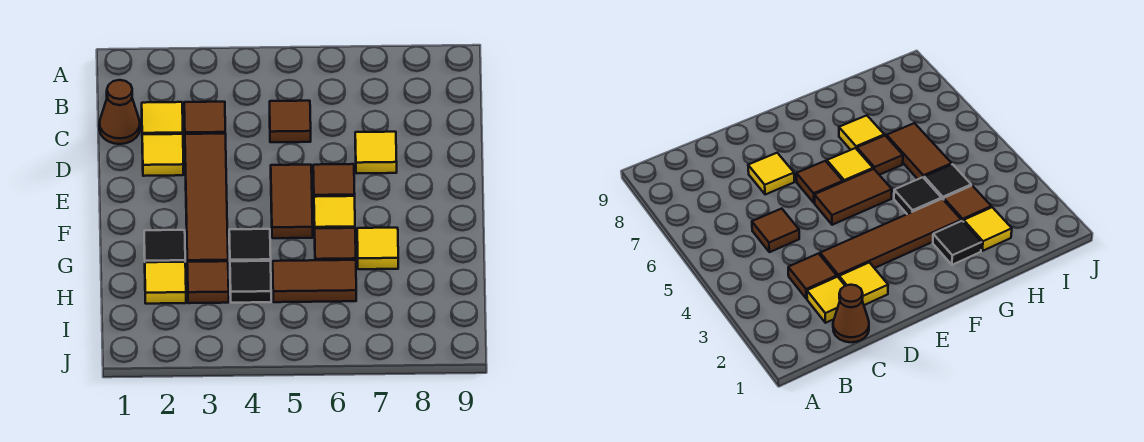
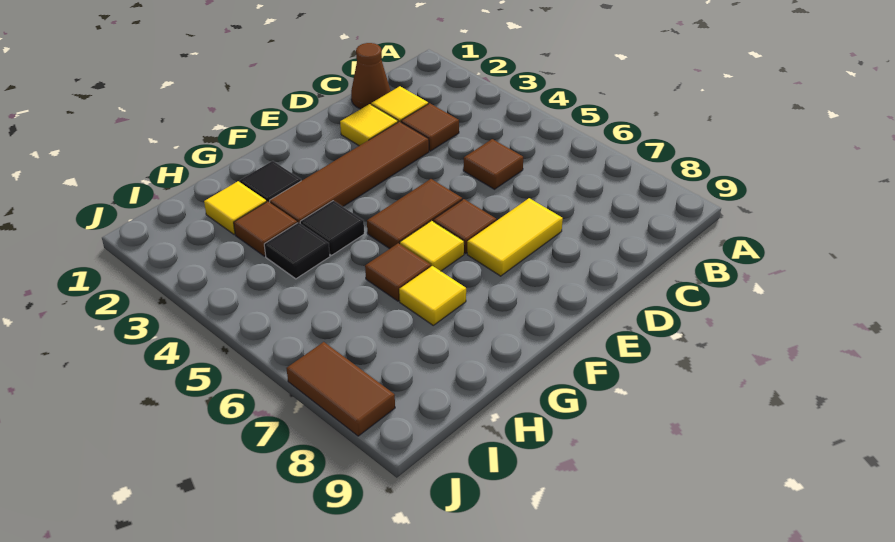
yellow 1x1 tile [355,132,397,174] -> yellow 1x2 tile [467,198,563,276]
brown 1x2 tile [273,260,356,302] -> brown 1x2 tile moved to [286,342,395,436]

